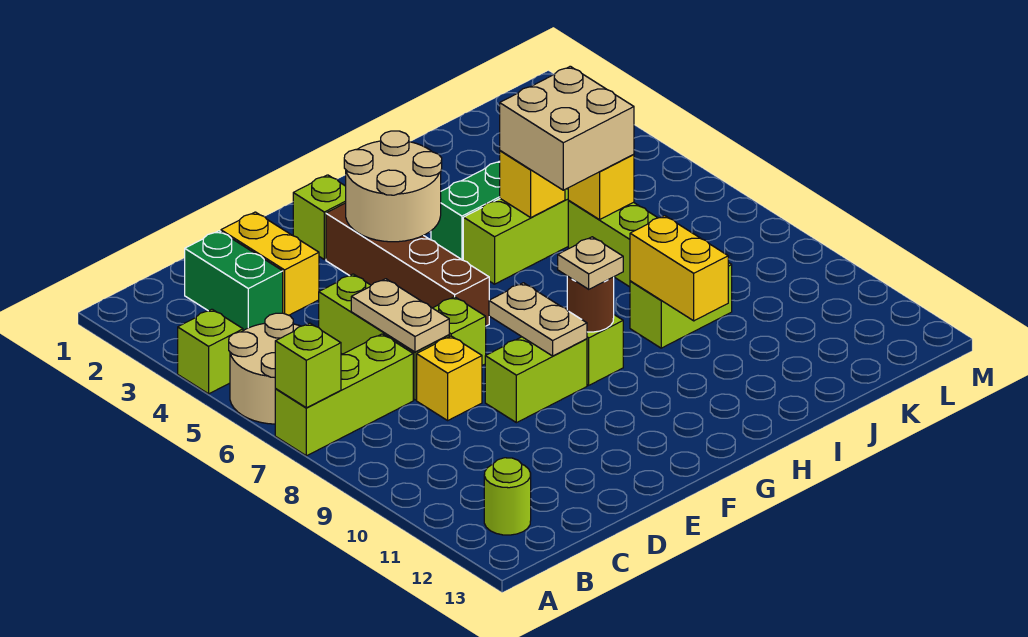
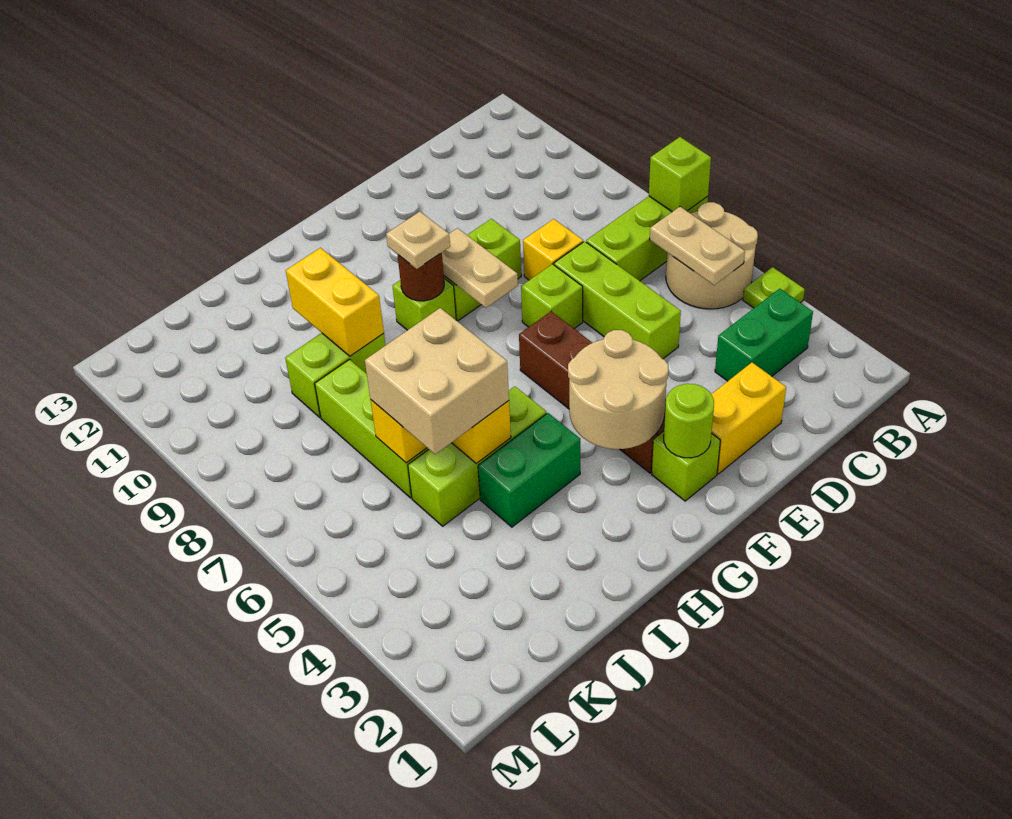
lime 1x1 brick [178,309,243,394] -> lime 1x1 plate [743,267,805,308]
lime 1x1 round brick [484,458,531,535] -> lime 1x1 round brick moved to [664,384,714,458]
green 1x2 brick [185,231,283,331] -> green 1x2 brick turned to [715,289,813,381]
yellow 1x2 brick [221,212,319,315] -> yellow 1x2 brick turned to [711,362,786,474]
tan 1x2 plate [351,279,449,352] -> tan 1x2 plate moved to [650,207,745,285]

